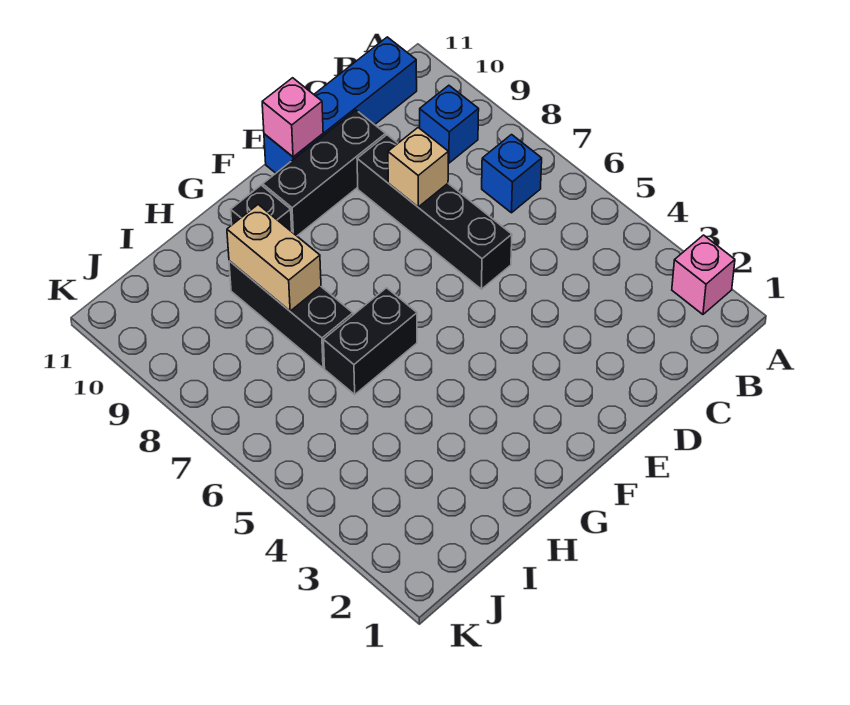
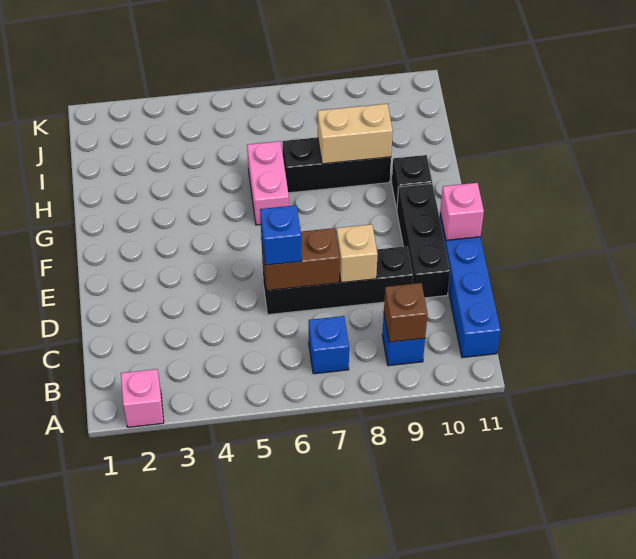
none -> brown 1x1 brick [384,283,428,342]
none -> brown 1x2 brick [261,228,340,290]
none -> blue 1x1 brick [260,205,302,265]
black 1x2 brick [324,288,417,394] -> pink 1x2 brick [247,141,289,225]

